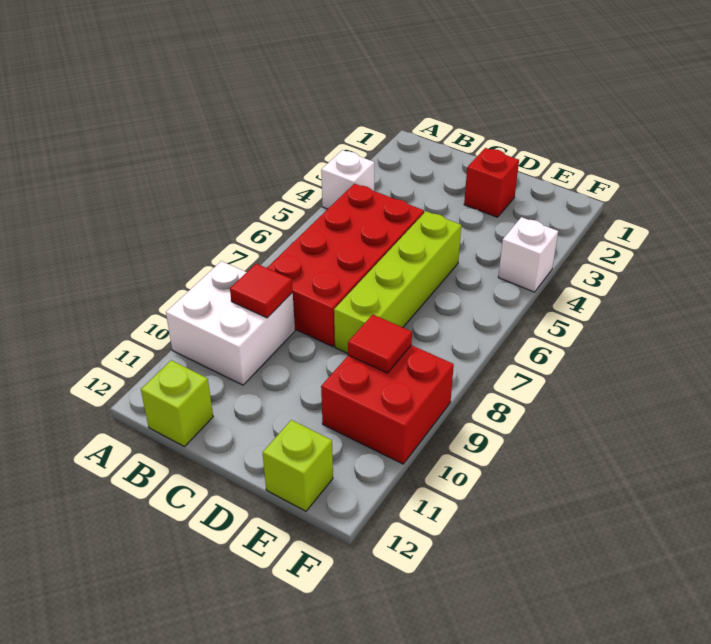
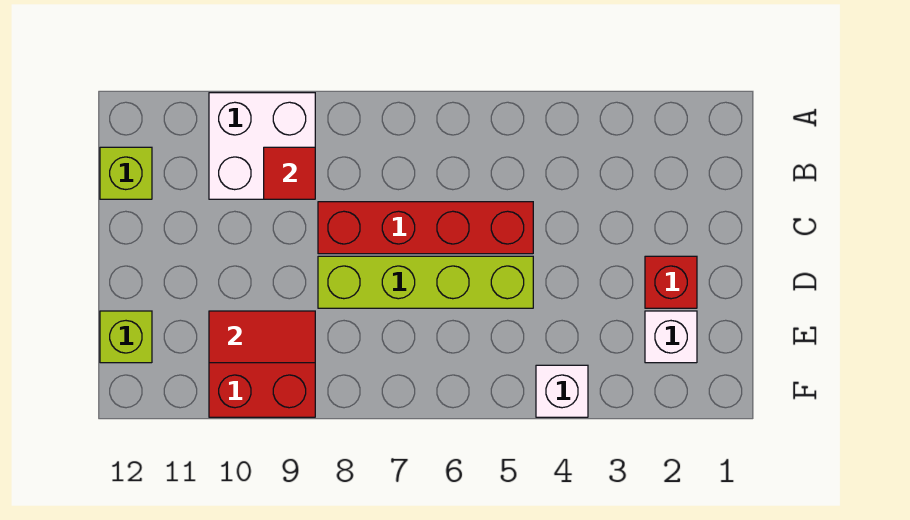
white 1x1 brick [321,150,374,209] -> white 1x1 brick moved to [645,311,697,363]
red 2x4 brick [267,184,424,347] -> red 1x4 brick [318,202,533,254]
red 1x1 tile [348,315,412,373] -> red 1x2 tile [209,311,315,363]

